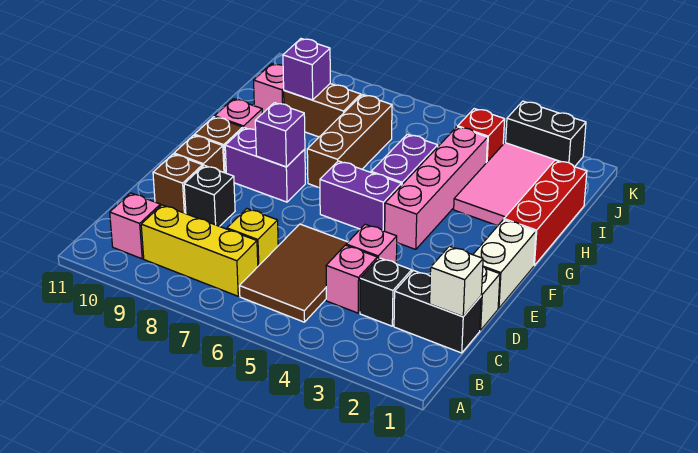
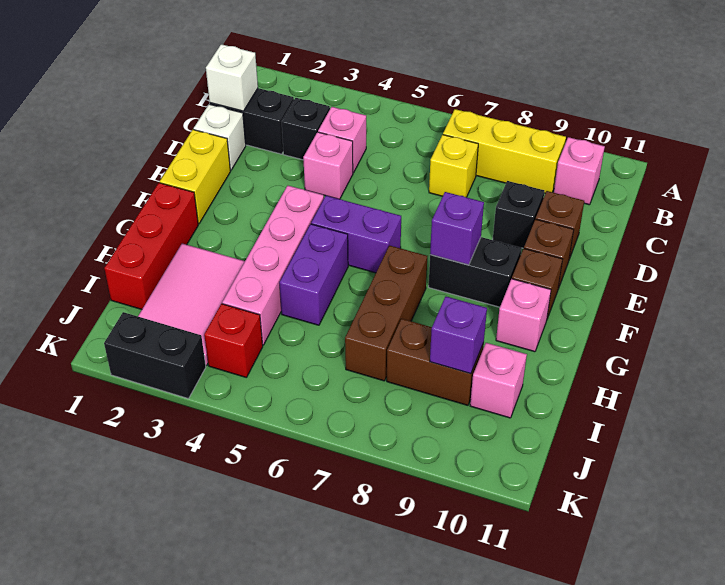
brown 2x3 tile [239,224,348,322] -> none
white 1x2 brick [473,220,536,308] -> yellow 1x2 brick [160,130,230,224]
purple 1x2 brick [225,128,305,202] -> black 1x2 brick [429,237,521,307]

